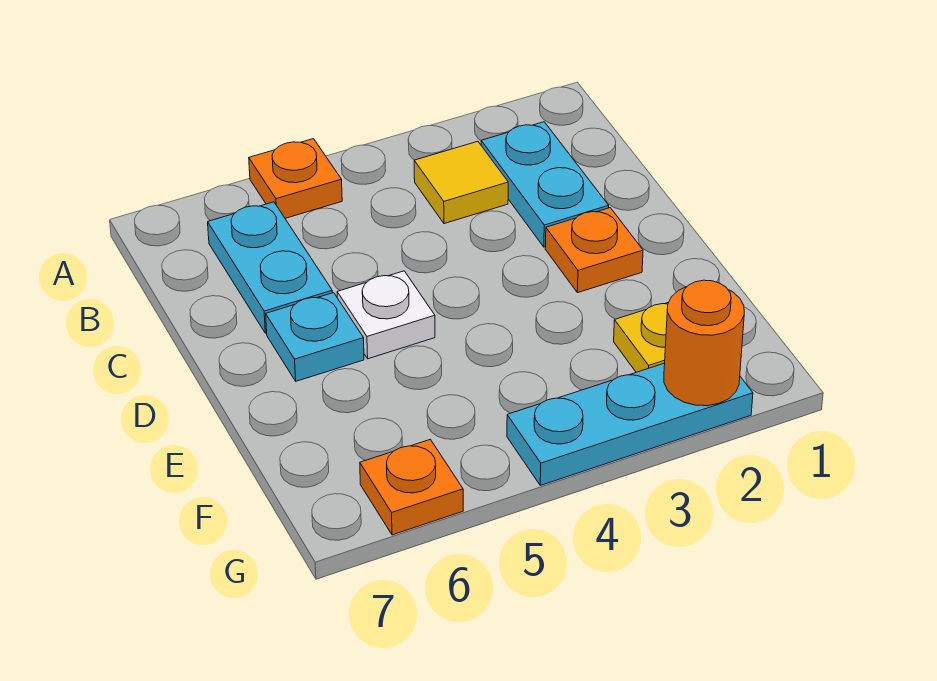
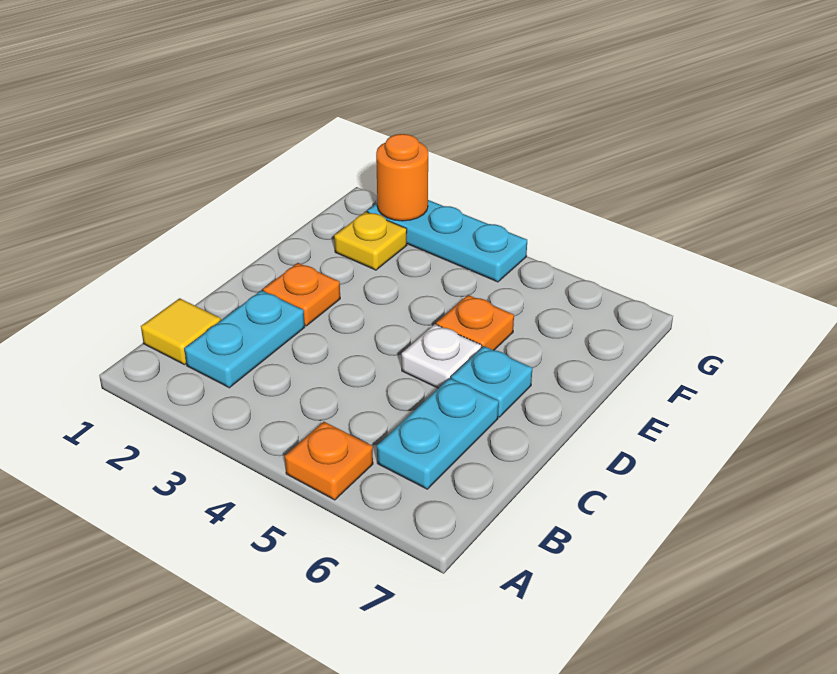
yellow 1x1 tile [414,141,508,224] -> yellow 1x1 tile moved to [141,298,221,365]
orange 1x1 plate [360,439,463,535] -> orange 1x1 plate moved to [436,295,514,350]

